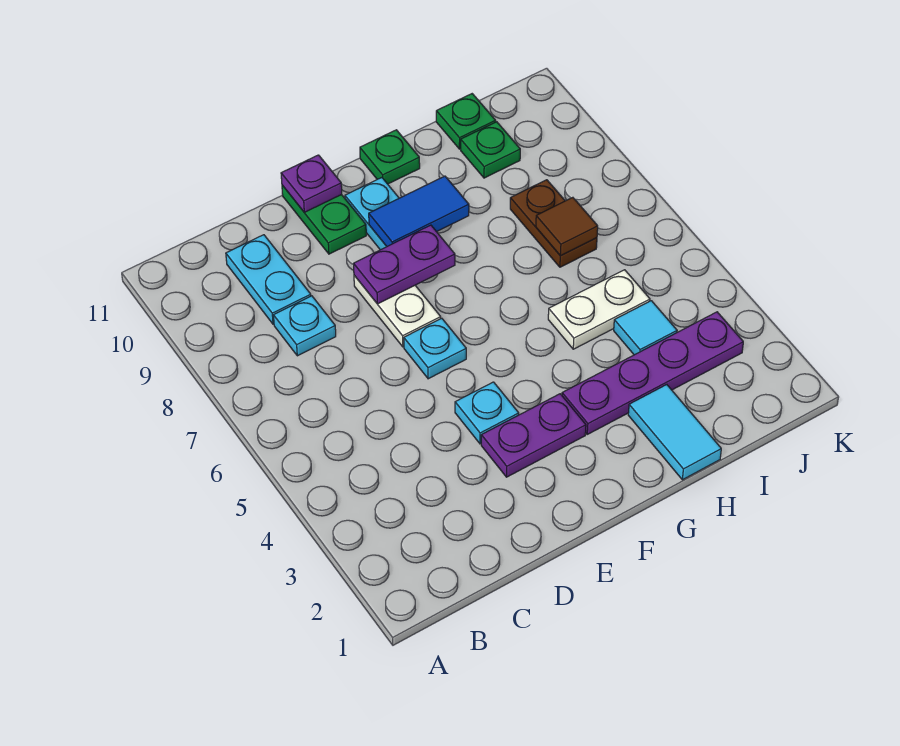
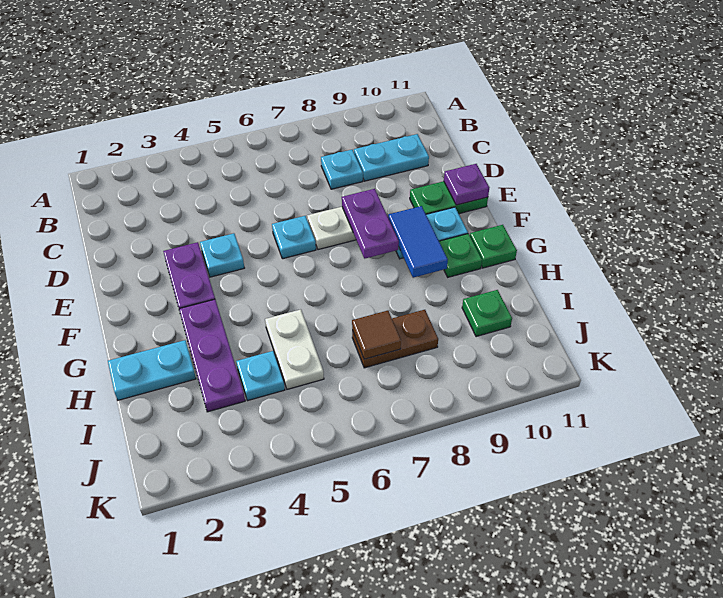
purple 1x4 plate [562,312,743,434] -> purple 1x3 plate [179,299,245,412]
cyan 1x2 tile [628,385,721,480] -> cyan 1x2 plate [108,340,196,400]
cyan 1x1 tile [614,301,677,355] -> cyan 1x1 plate [236,351,285,401]
green 1x1 plate [436,94,496,149] -> green 1x1 plate moved to [439,234,482,277]

